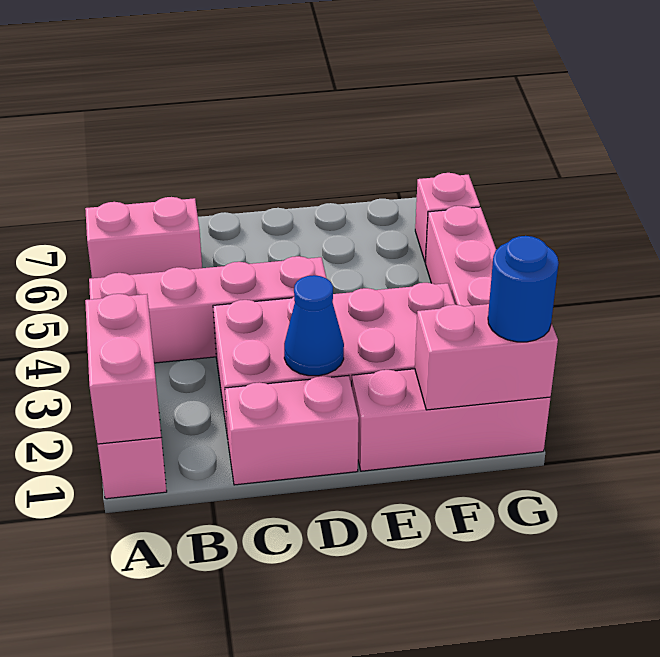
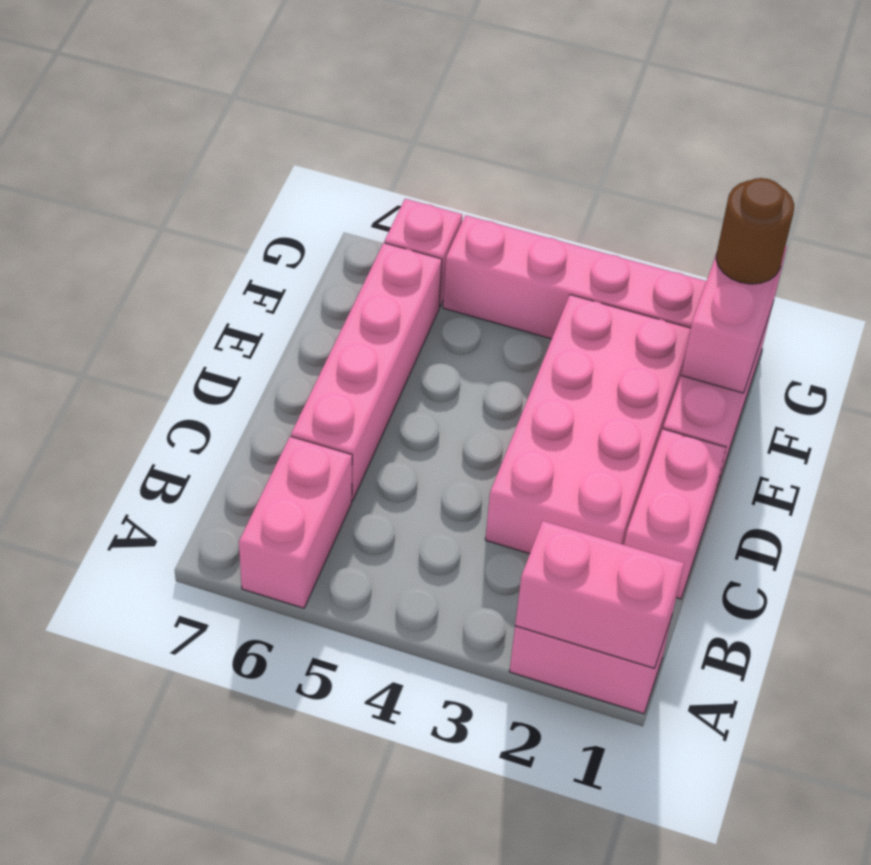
pink 1x4 brick [89,256,326,363] -> pink 1x4 brick moved to [291,243,442,501]
blue 1x1 cone [284,275,344,376] -> none
blue 1x1 round brick [488,236,558,342] -> brown 1x1 round brick [716,178,794,284]

